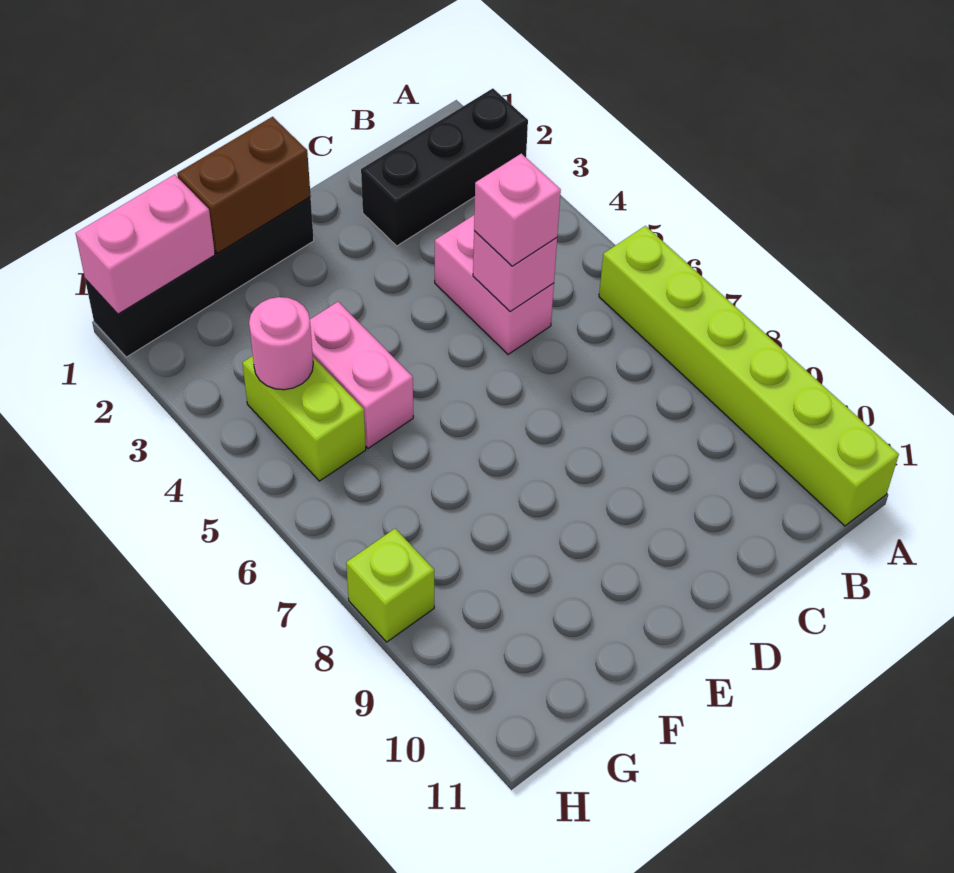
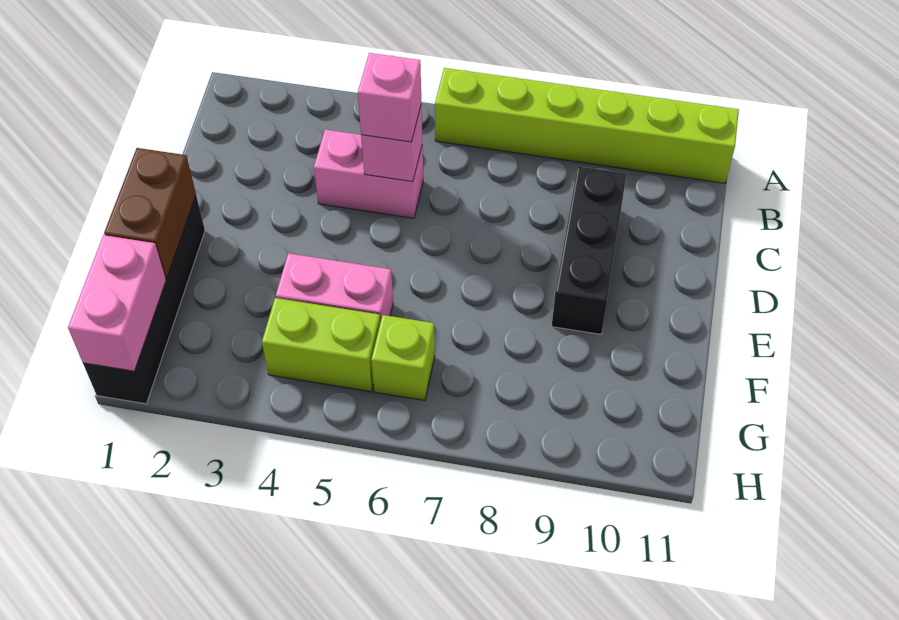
black 1x3 brick [361,88,528,246] -> black 1x3 brick moved to [552,166,626,334]
pink 1x1 round brick [249,297,313,390] -> none
lime 1x1 brick [346,529,434,642] -> lime 1x1 brick moved to [371,315,435,401]

